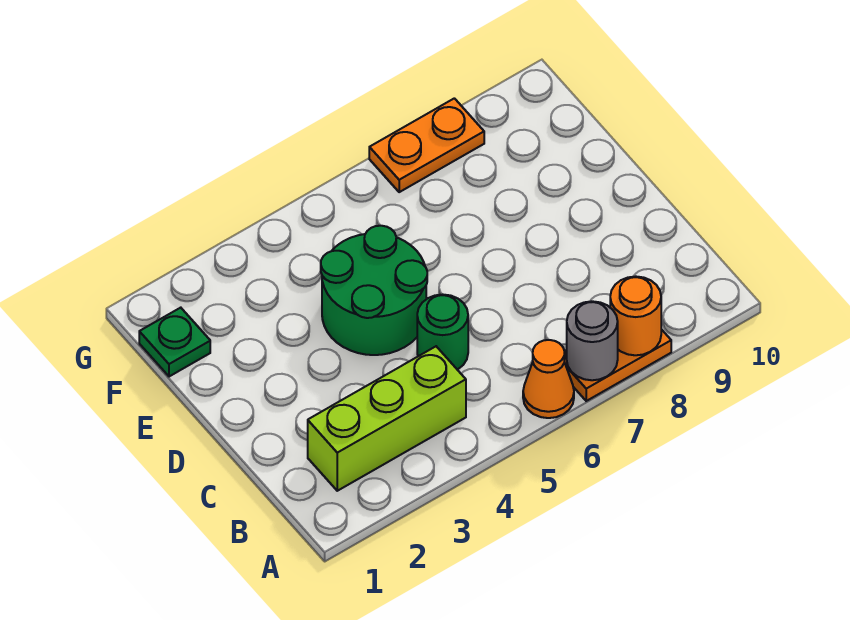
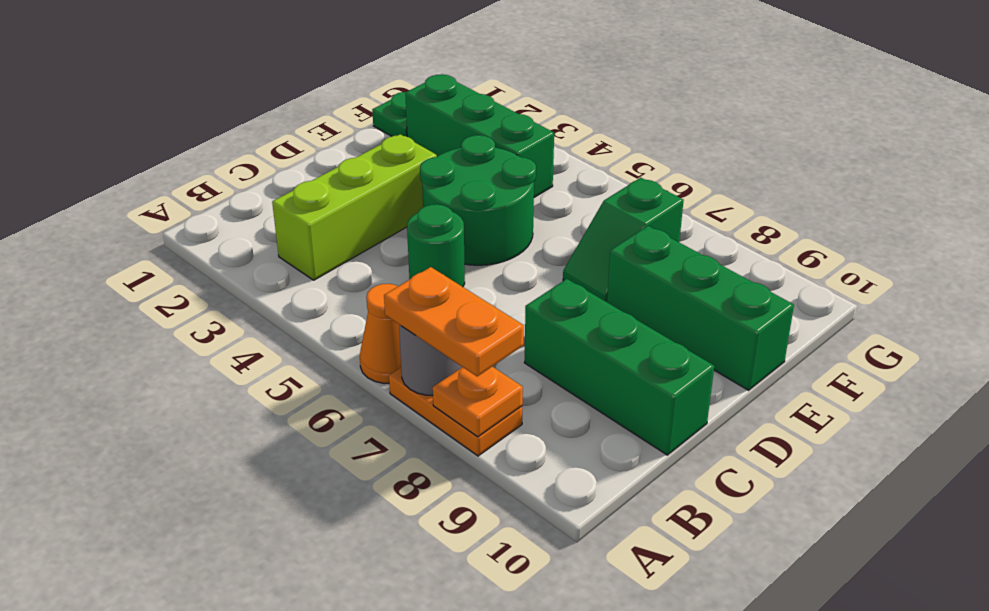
orange 1x1 round brick [610,276,661,355] -> orange 1x1 plate [433,367,523,437]
lime 1x3 brick [308,346,466,491] -> lime 1x3 brick turned to [272,134,437,280]
none -> green 1x3 brick [524,279,714,455]
none -> green 1x2 slope [563,178,684,302]
none -> green 1x3 brick [607,226,794,390]
none -> green 1x3 brick [405,74,554,197]
orange 1x2 plate [369,98,484,192] -> orange 1x2 plate moved to [384,267,524,376]

